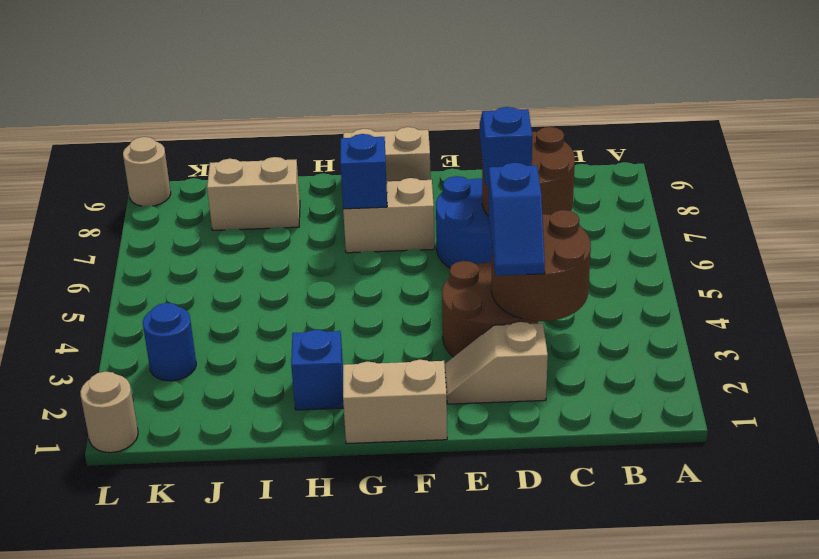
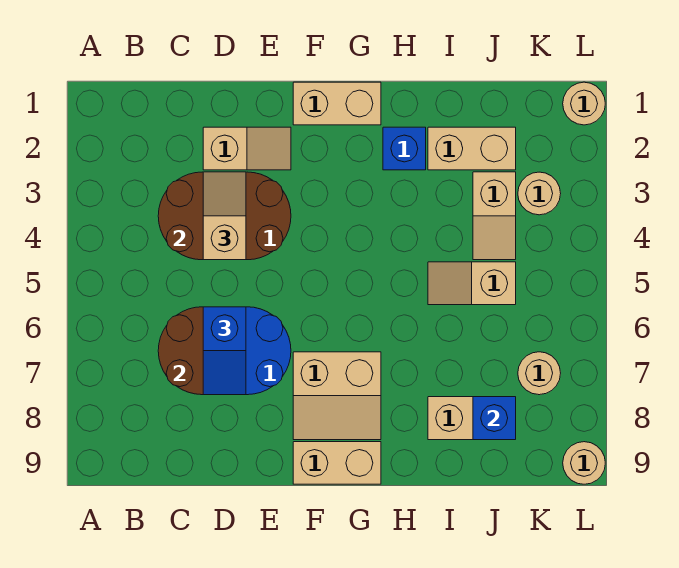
blue 1x2 slope [489,163,545,276] -> tan 1x2 slope [203,172,246,260]
blue 1x1 brick [340,134,387,209] -> blue 1x1 brick moved to [473,397,516,440]
none -> tan 1x2 brick [428,127,516,170]
none -> tan 1x2 slope [428,262,516,305]
none -> tan 1x2 slope [473,172,516,260]
blue 1x1 round brick [143,303,196,381] -> tan 1x1 round brick [518,172,561,215]
none -> tan 1x1 round brick [518,352,561,395]

